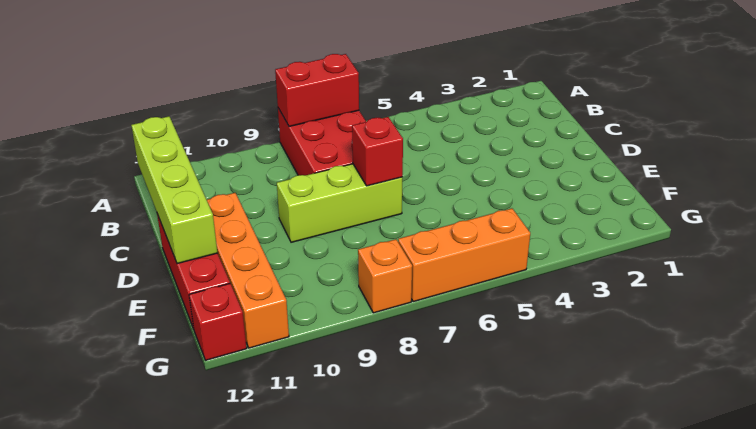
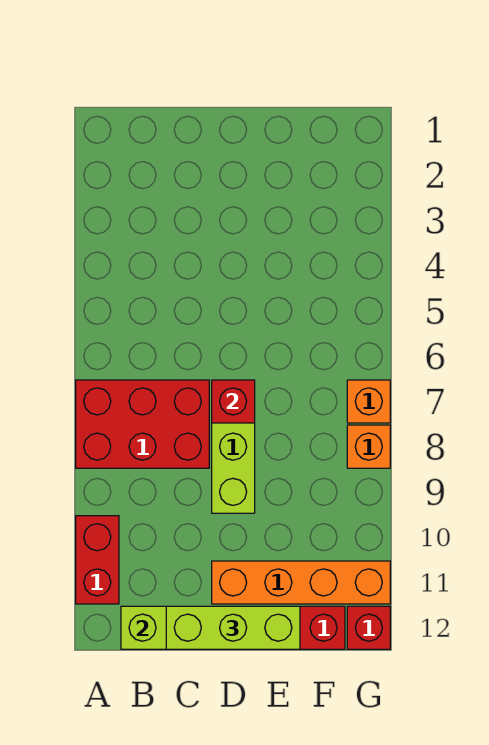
red 1x2 brick [275,54,359,126] -> red 1x2 brick moved to [76,516,119,604]
none -> lime 1x3 brick [166,606,300,649]
orange 1x3 brick [398,208,530,302] -> orange 1x1 brick [347,380,390,423]

